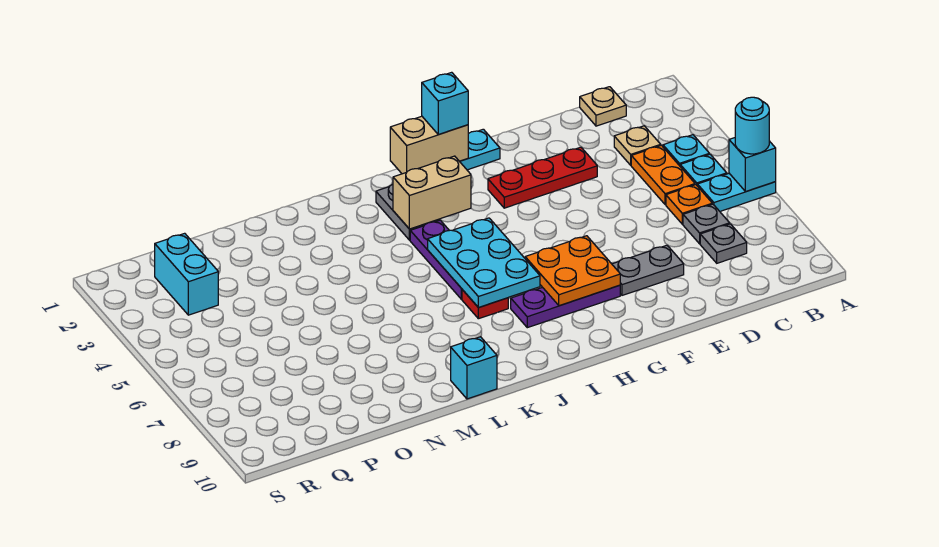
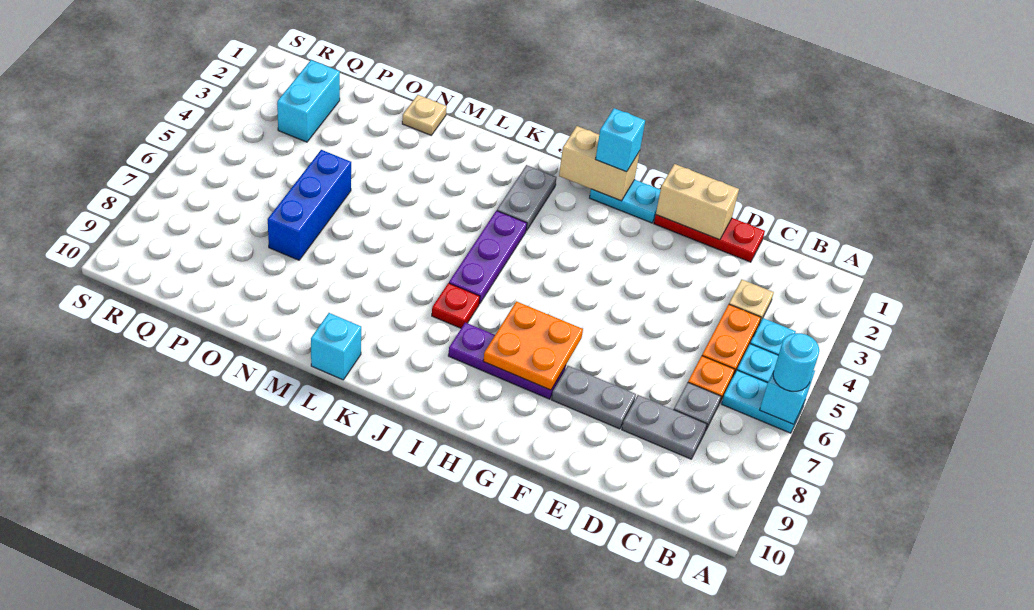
tan 1x1 plate [580,87,626,126] -> tan 1x1 plate moved to [402,95,447,135]
grey 1x1 plate [700,224,747,263] -> grey 1x2 plate [622,395,707,459]
red 1x3 plate [488,147,597,208] -> red 1x3 plate moved to [654,215,765,262]
tan 1x2 brick [393,156,471,229] -> tan 1x2 brick moved to [656,164,739,240]
cyan 2x3 plate [428,218,540,308] -> none
none -> blue 1x3 brick [268,150,351,260]

